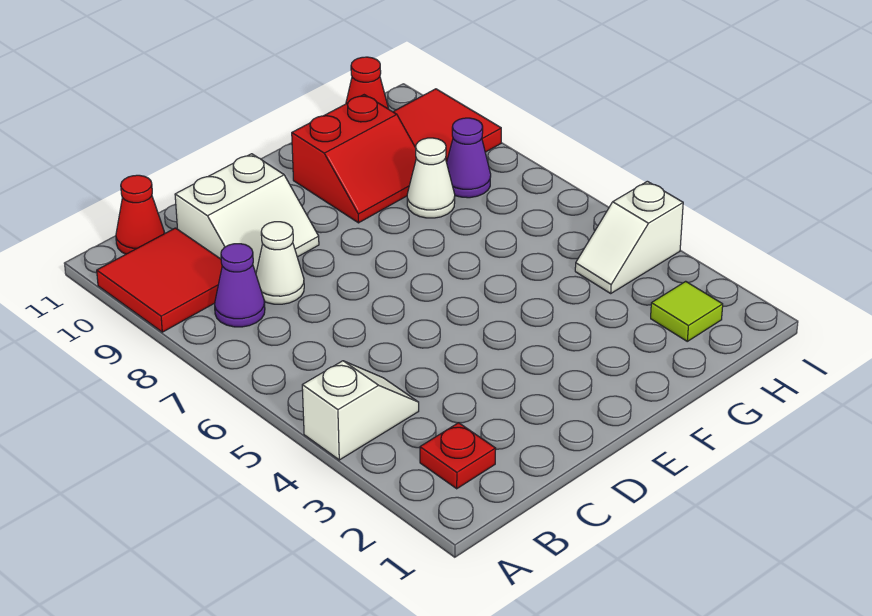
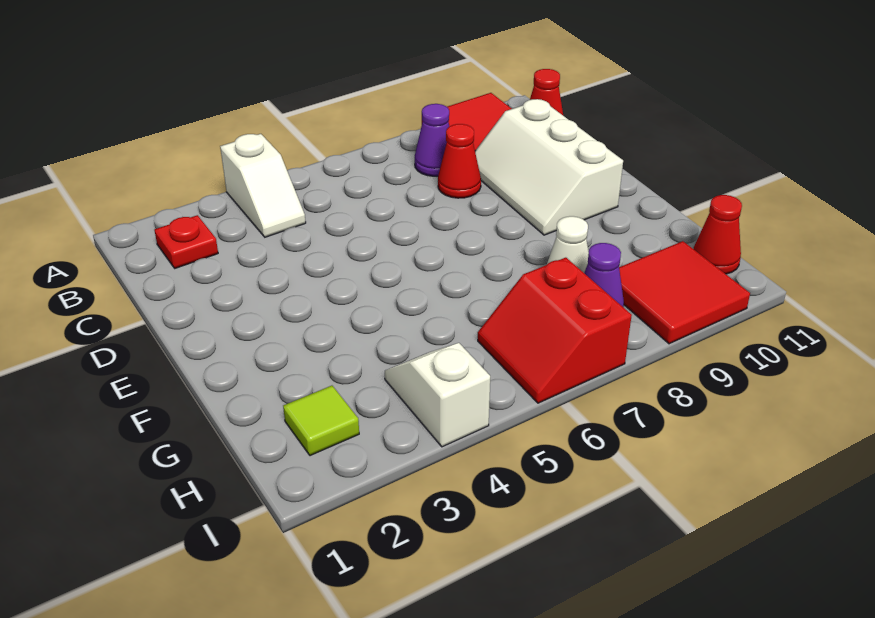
white 1x1 cone [256,222,304,304] -> red 1x1 cone [438,124,481,198]
white 2x2 slope [175,154,319,273] -> white 2x3 slope [475,99,623,235]
red 2x2 slope [292,95,416,223] -> red 2x2 slope moved to [478,258,632,403]

